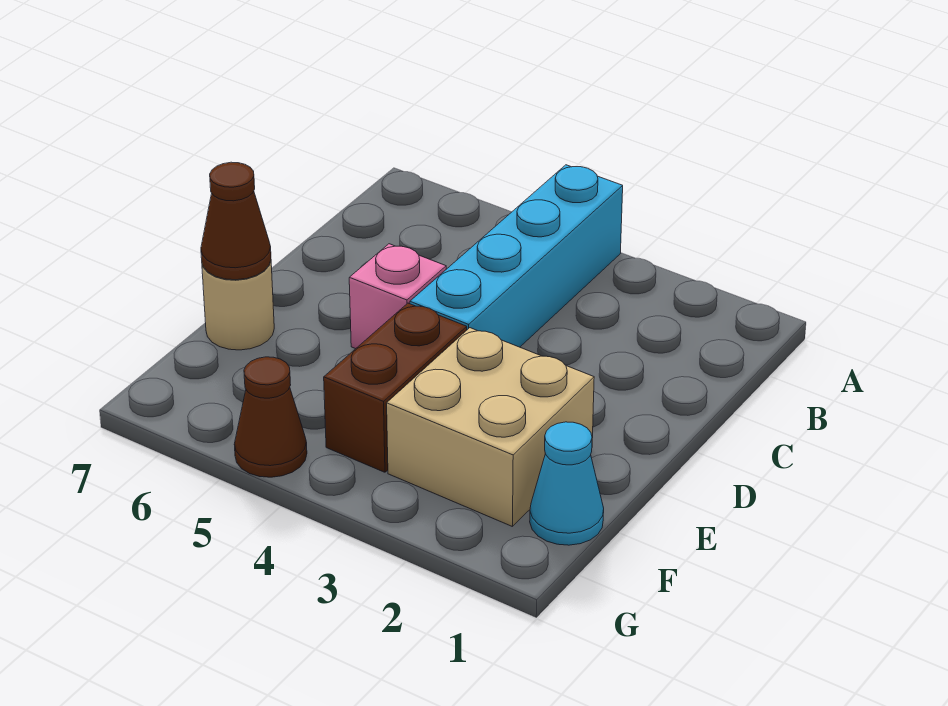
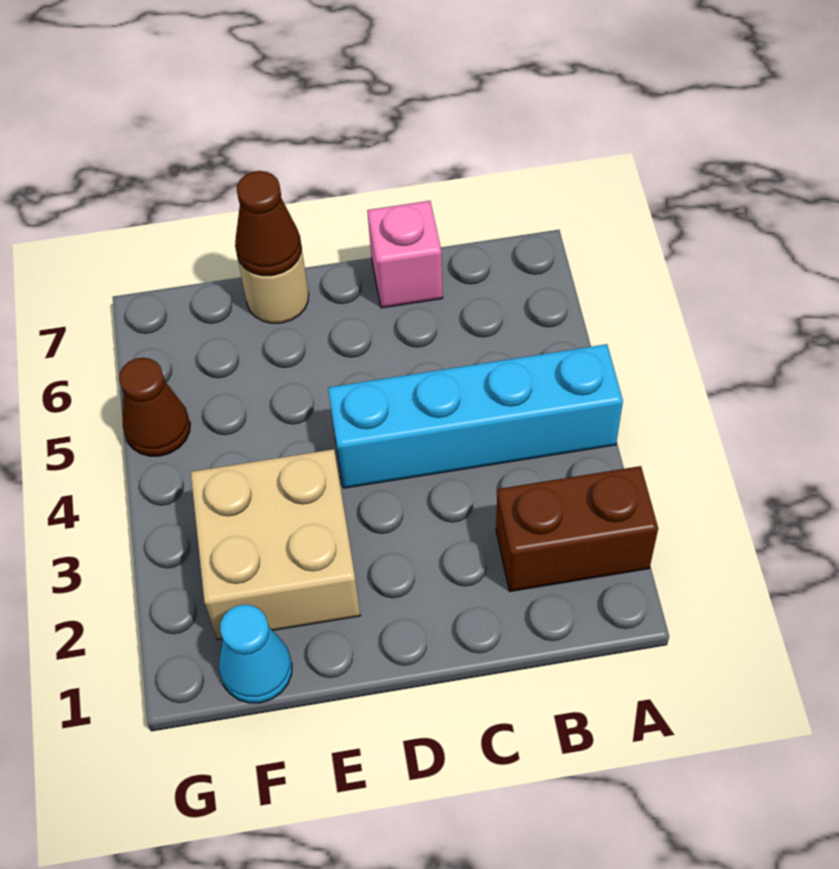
pink 1x1 brick [349,244,446,349] -> pink 1x1 brick moved to [367,201,443,308]
brown 1x2 brick [324,303,467,472] -> brown 1x2 brick moved to [496,466,658,591]

